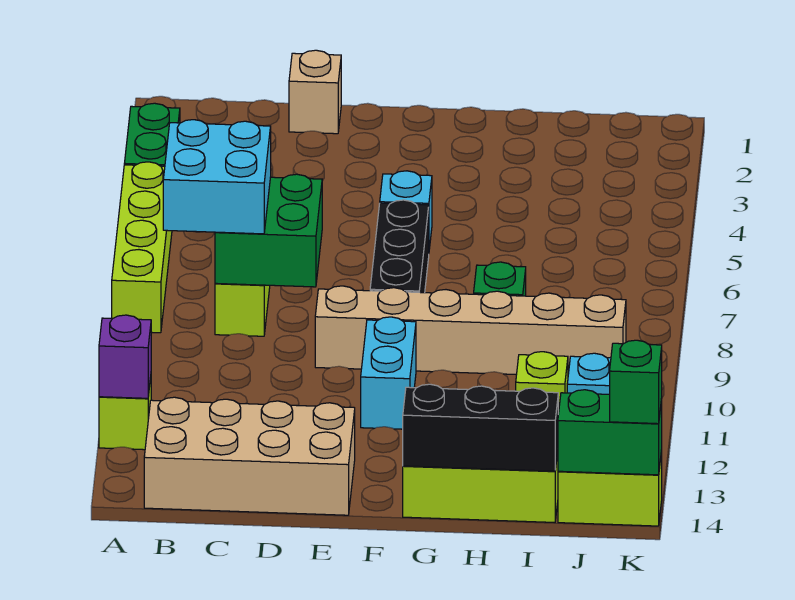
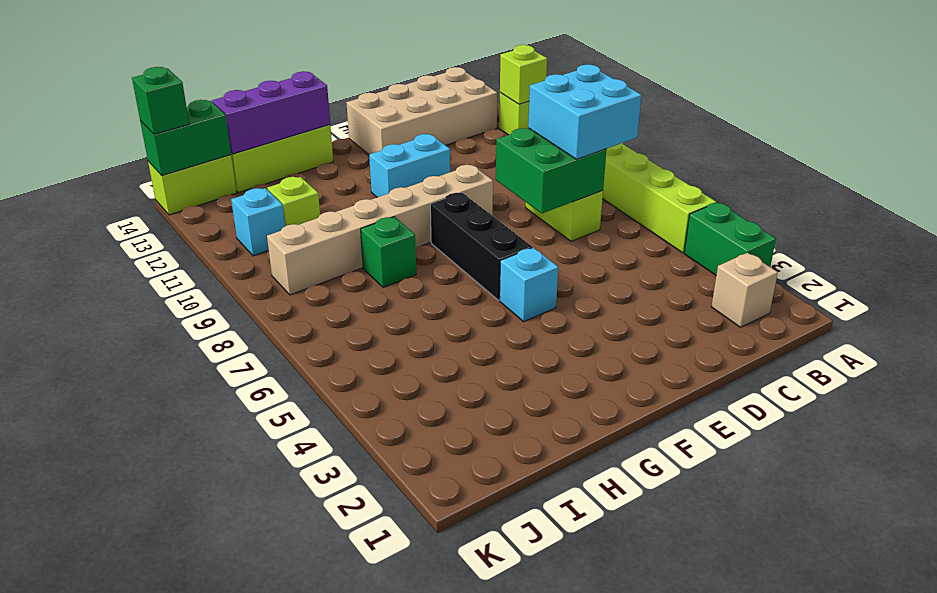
purple 1x1 brick [99,315,151,398] -> lime 1x1 brick [500,45,547,105]
tan 1x1 brick [289,50,341,134] -> tan 1x1 brick moved to [711,253,778,327]
cyan 1x2 brick [361,317,416,429] -> cyan 1x2 brick turned to [369,134,450,197]
black 1x3 brick [403,384,558,471] -> purple 1x3 brick [212,71,330,154]

